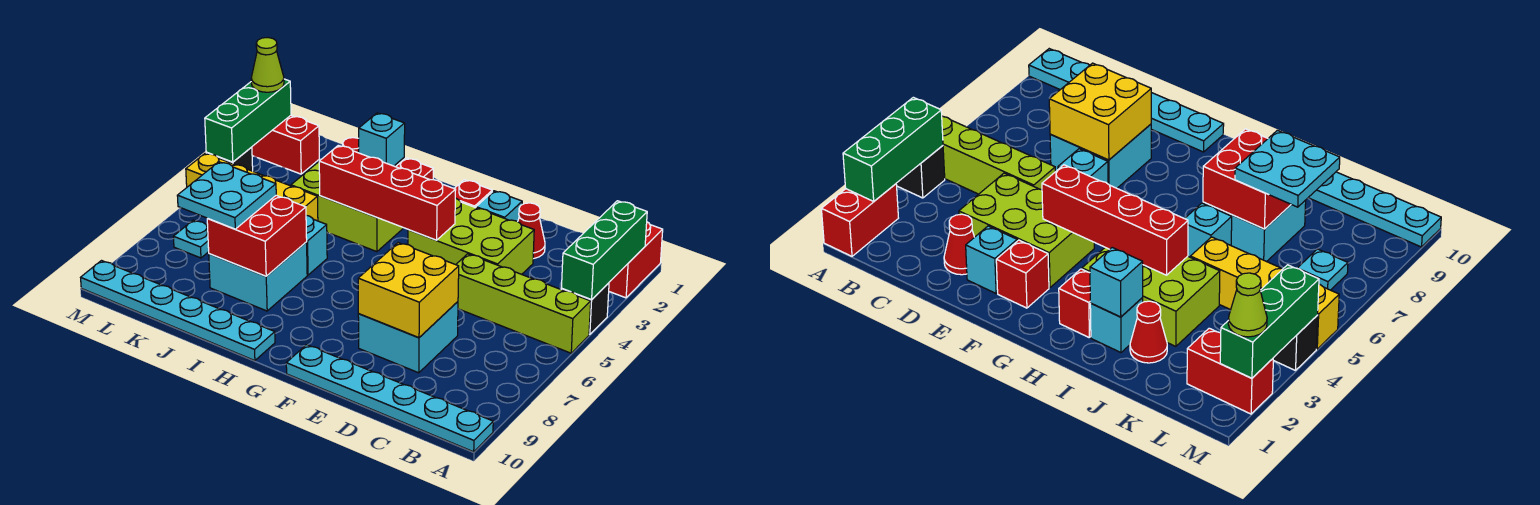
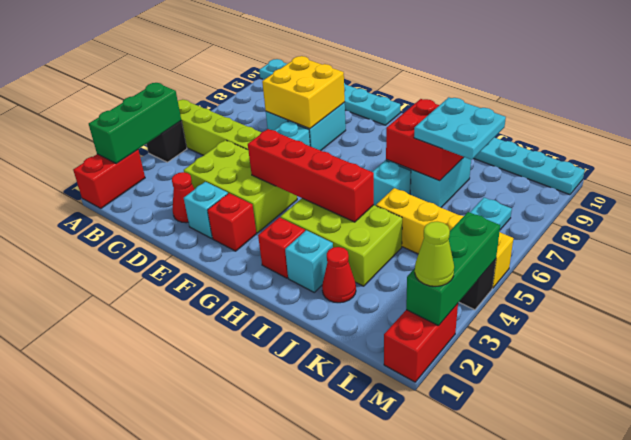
cyan 1x1 brick [359,113,405,166] -> none
red 1x2 brick [252,116,319,174] -> red 1x2 brick turned to [384,304,458,382]

